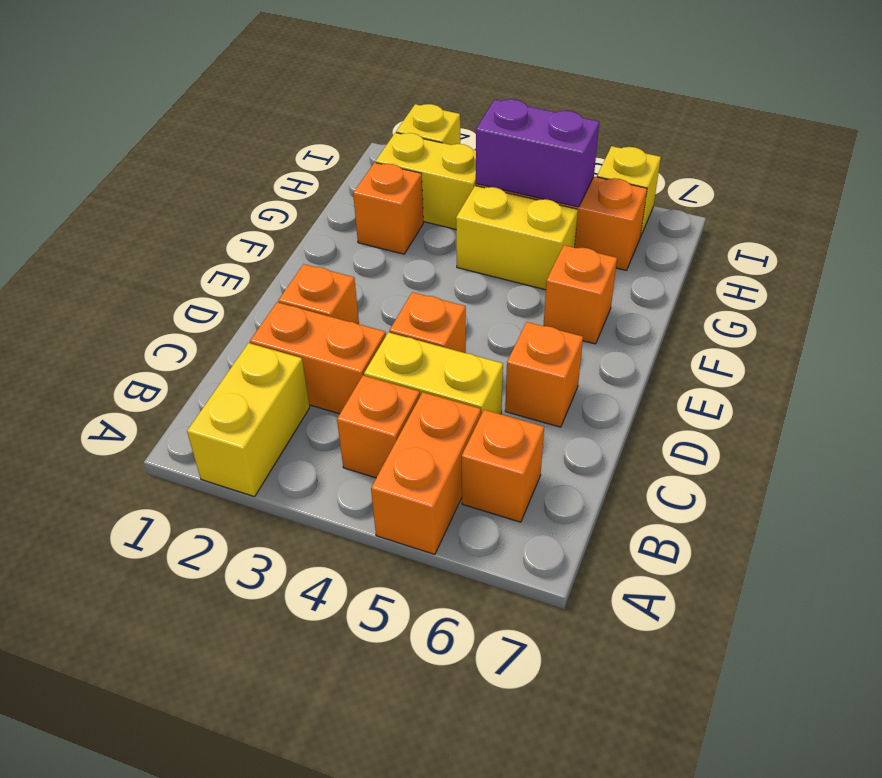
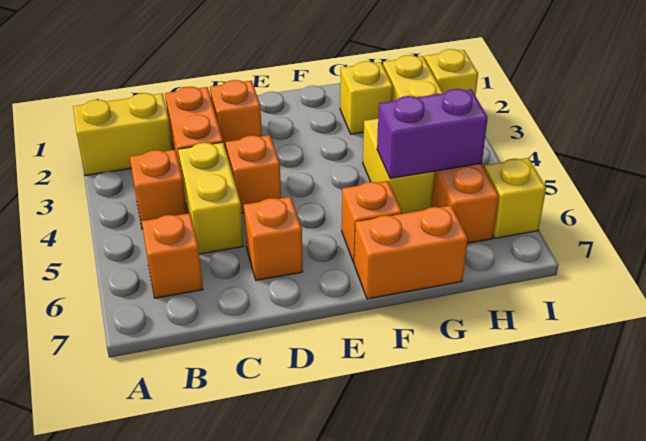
orange 1x2 brick [371,392,481,555] -> orange 1x2 brick moved to [354,205,468,299]
orange 1x1 brick [353,163,423,254] -> yellow 1x1 brick [340,61,393,134]
purple 1x2 brick [476,99,599,207] -> purple 1x2 brick turned to [377,89,488,178]

